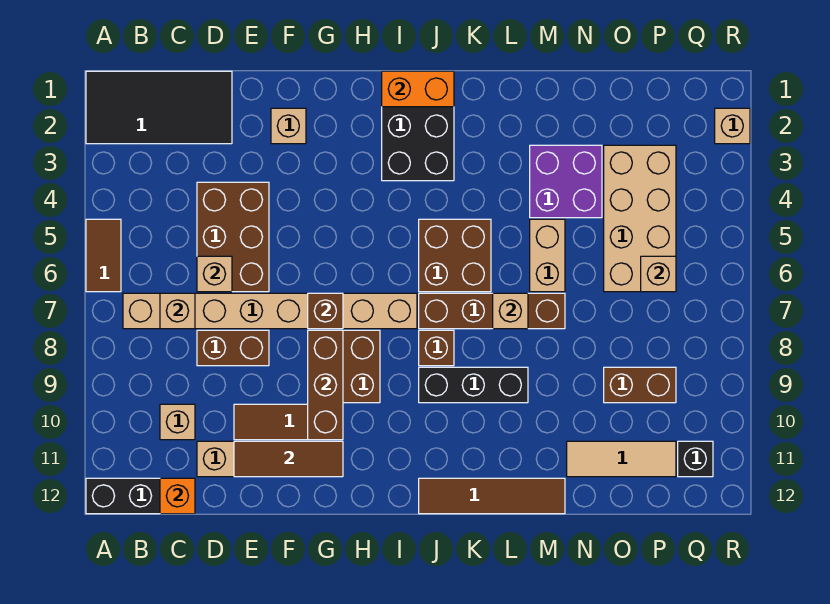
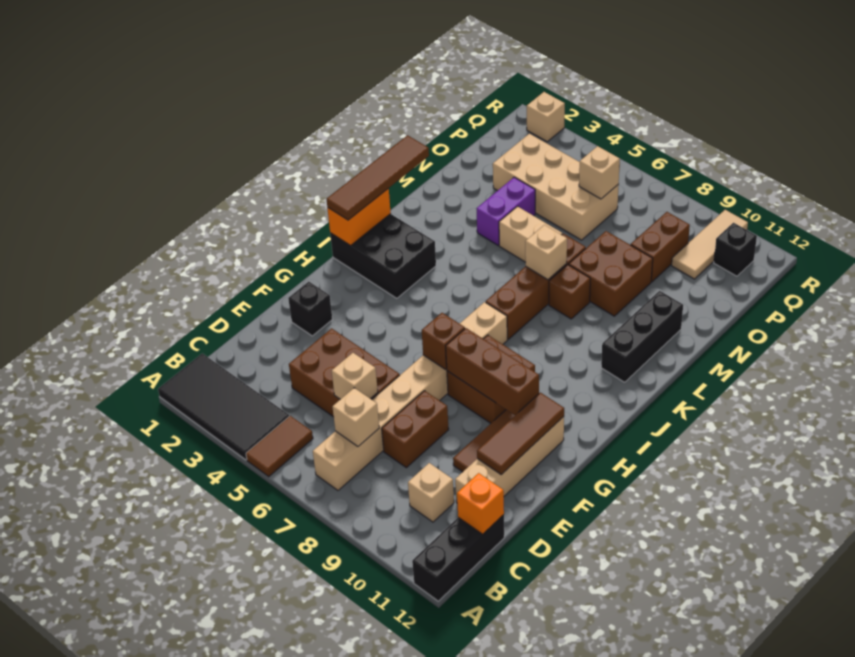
black 2x4 tile [86,71,232,144] -> black 2x4 tile turned to [158,353,289,460]
brown 1x2 tile [86,219,121,292] -> brown 1x2 tile turned to [246,416,313,477]
tan 1x1 brick [271,108,306,144] -> black 1x1 brick [288,282,332,336]
brown 2x2 brick [419,219,491,292] -> brown 2x2 brick moved to [569,231,653,316]
brown 1x1 brick [419,330,454,366] -> brown 1x1 brick moved to [549,265,590,319]
black 1x3 brick [419,367,528,403] -> black 1x3 brick moved to [601,291,683,382]
brown 1x4 tile [419,478,565,514] -> brown 1x4 tile moved to [327,135,429,220]
purple 2x2 brick [530,145,602,218] -> purple 1x2 brick [476,177,535,245]
tan 1x3 tile [567,441,676,477] -> tan 1x3 tile moved to [672,210,748,279]

